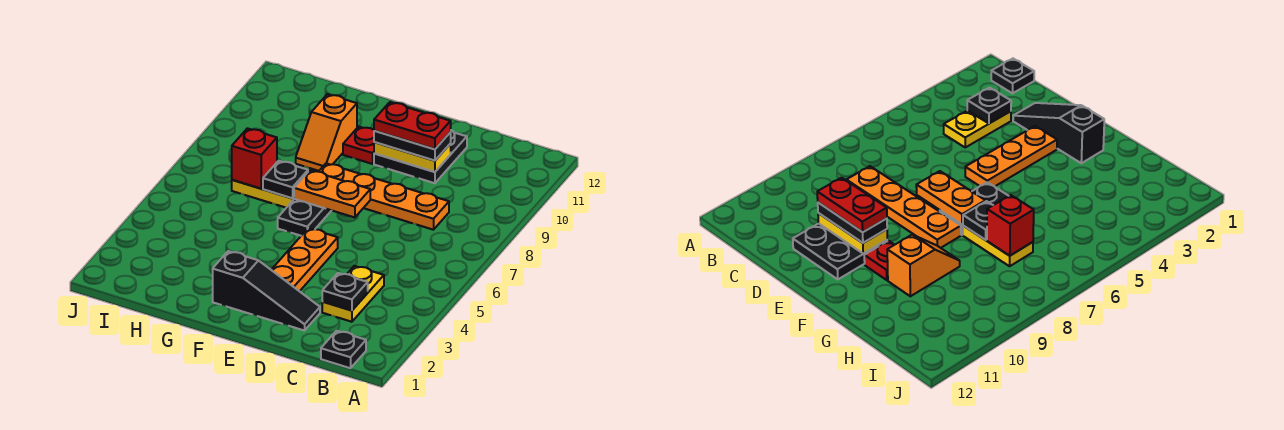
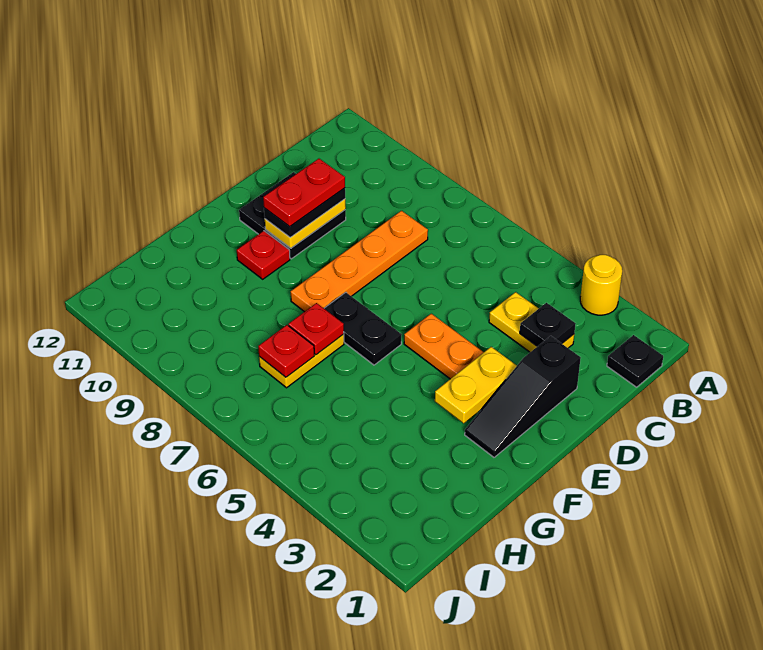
none -> yellow 1x1 round brick [580,255,622,315]
black 1x3 slope [213,251,320,331] -> black 1x3 slope turned to [465,336,581,457]
none -> yellow 1x2 plate [435,347,517,423]
orange 1x2 plate [294,170,370,218] -> none
black 1x1 plate [263,161,308,198] -> red 1x1 plate [288,303,344,355]
orange 1x2 slope [296,94,357,171] -> none
red 1x1 brick [232,128,277,189] -> red 1x1 plate [258,325,314,377]

